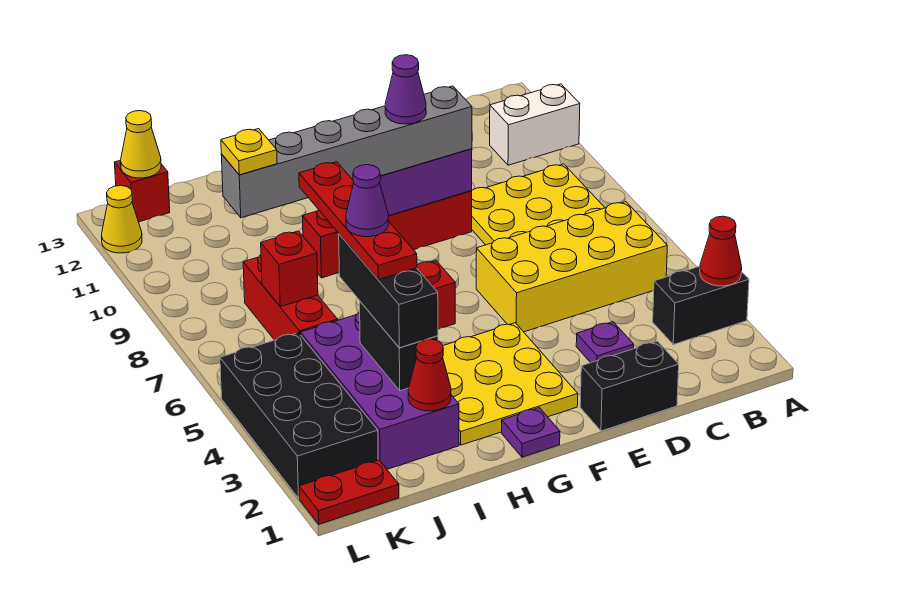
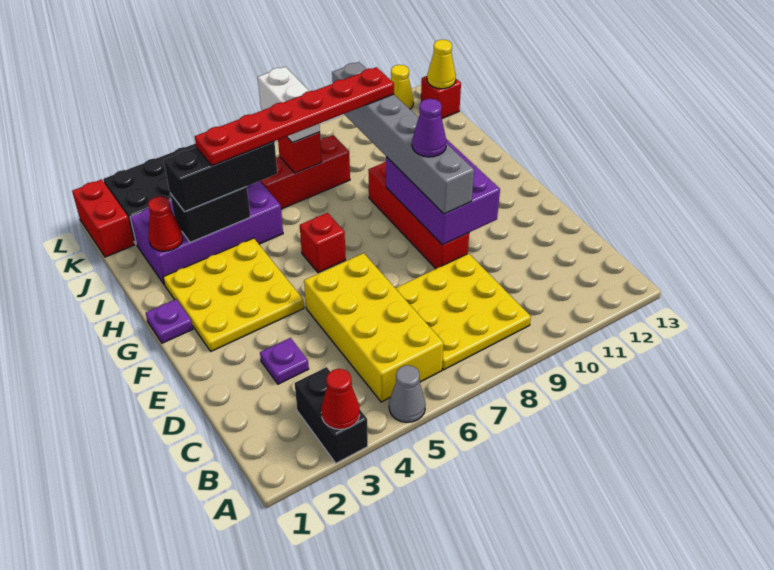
none -> grey 1x1 cone [389,365,426,422]
white 1x2 brick [490,84,580,165] -> white 1x2 brick moved to [258,67,320,142]
black 1x2 brick [580,341,679,431] -> none
red 1x4 plate [299,162,417,280] -> red 1x6 plate [195,67,394,166]
purple 1x1 cone [346,165,388,237] -> none
yellow 1x1 plate [221,129,277,175] -> none
red 1x2 plate [299,460,399,524] -> red 1x2 brick [72,179,134,257]

